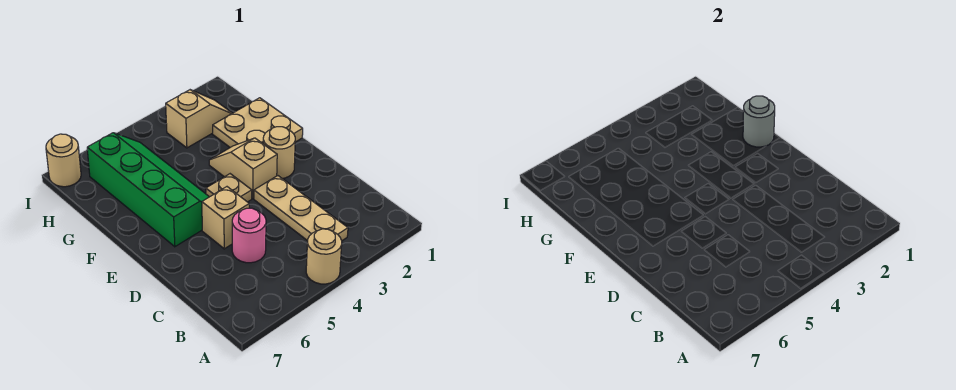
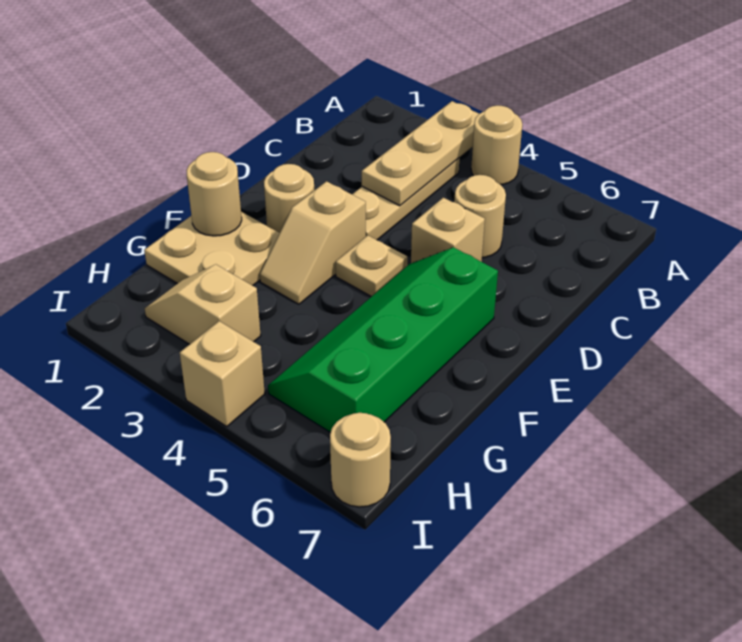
none -> tan 1x3 plate [362,101,479,206]
pink 1x1 round brick [232,208,266,263] -> tan 1x1 round brick [454,175,506,258]
grey 1x1 round brick [743,96,775,147] -> tan 1x1 round brick [186,152,242,236]
none -> tan 1x1 brick [180,321,265,426]

